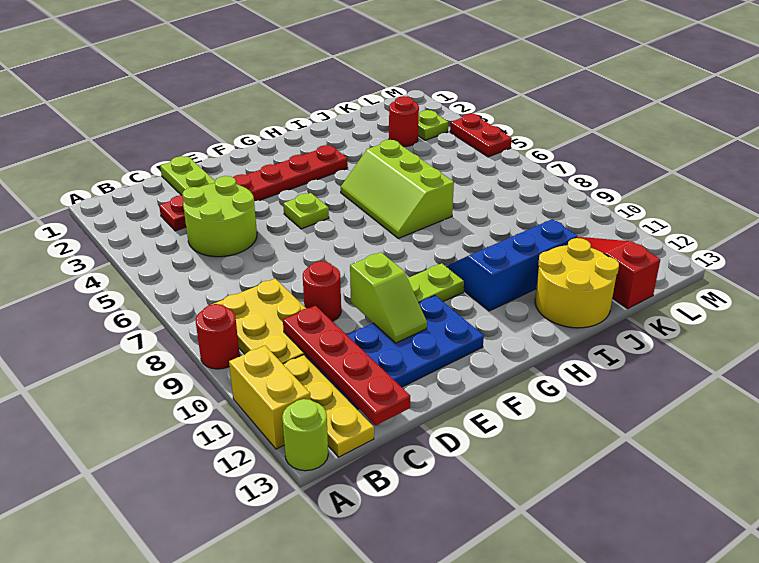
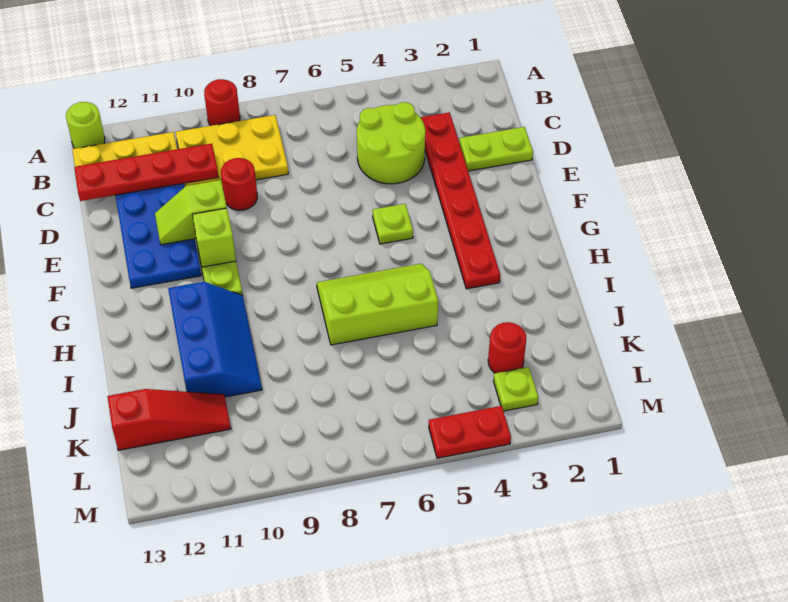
yellow 1x2 brick [229,346,311,449] -> none
none -> lime 1x1 brick [192,208,236,267]
yellow 2x2 round brick [535,238,619,328] -> none

